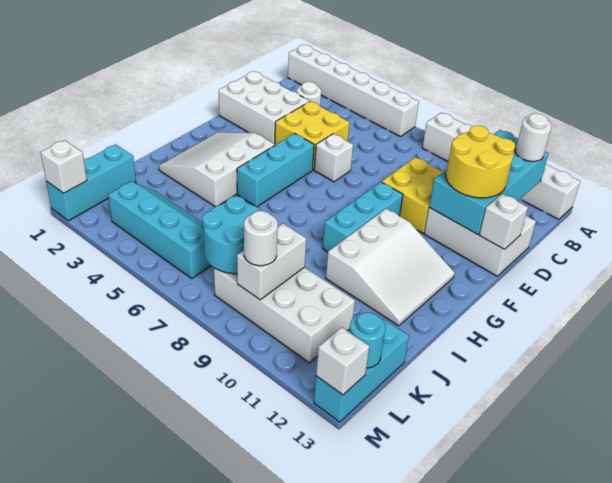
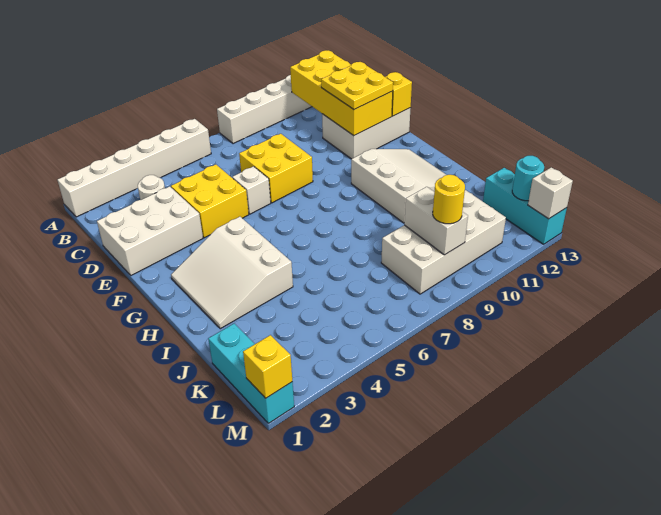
cyan 2x4 brick [429,130,549,235] -> yellow 2x4 brick [290,50,393,136]
white 1x1 round brick [515,114,552,161] -> none
yellow 2x2 brick [382,157,444,233] -> yellow 2x2 brick moved to [239,134,313,203]
yellow 2x2 round brick [446,126,515,198] -> yellow 2x2 plate [321,62,393,109]
white 1x1 brick [479,194,528,249] -> yellow 1x1 brick [386,72,412,116]
cyan 1x3 brick [237,134,314,207] -> none
cyan 1x3 brick [323,182,403,252] -> none
cyan 2x4 slope [108,182,211,278] -> none
cyan 2x2 round brick [202,196,262,274] -> none
white 1x1 round brick [244,211,278,266] -> yellow 1x1 round brick [433,175,465,224]
white 1x1 brick [41,140,87,193] -> yellow 1x1 brick [243,335,292,398]

